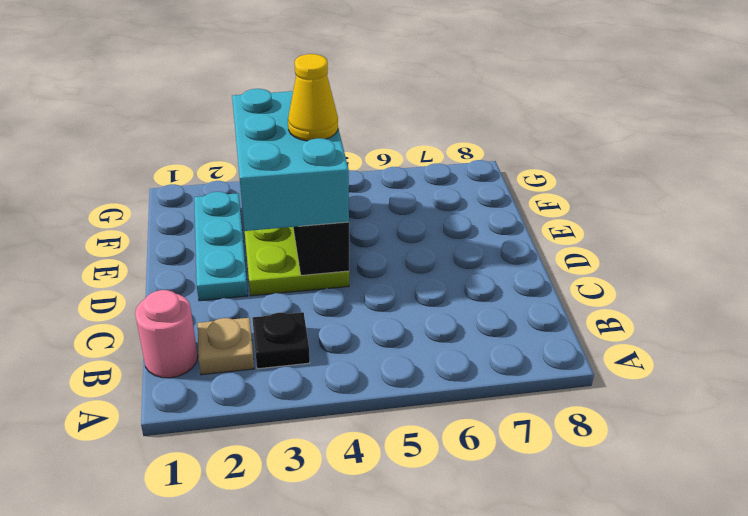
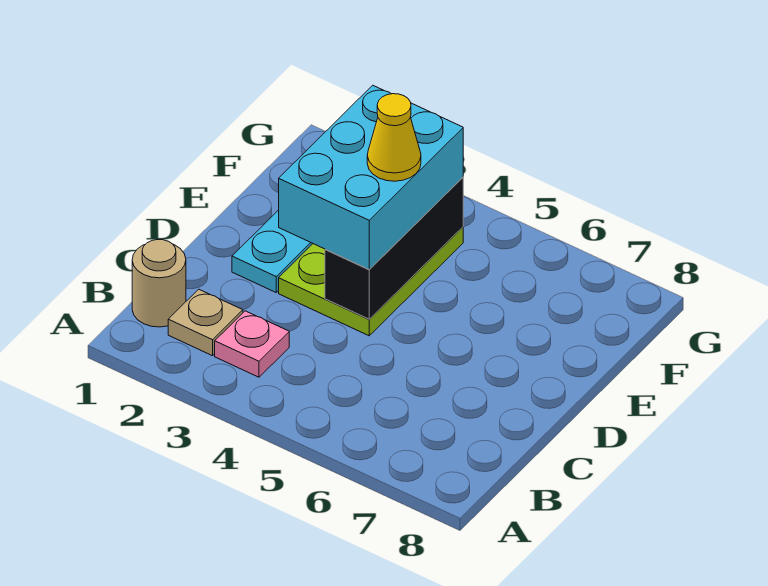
pink 1x1 round brick [135,290,198,378] -> tan 1x1 round brick [132,240,186,327]
black 1x1 plate [252,312,310,369] -> pink 1x1 plate [215,311,289,377]

